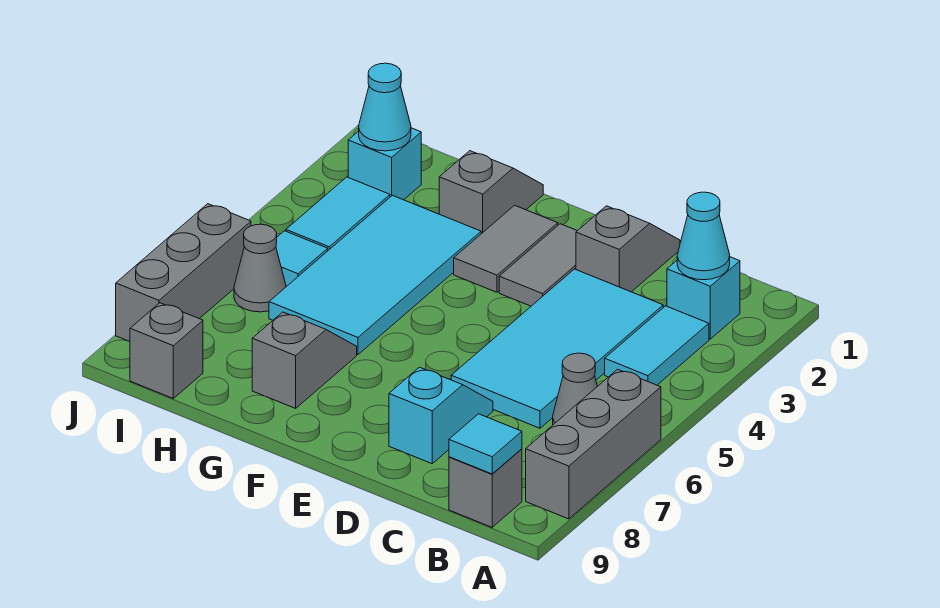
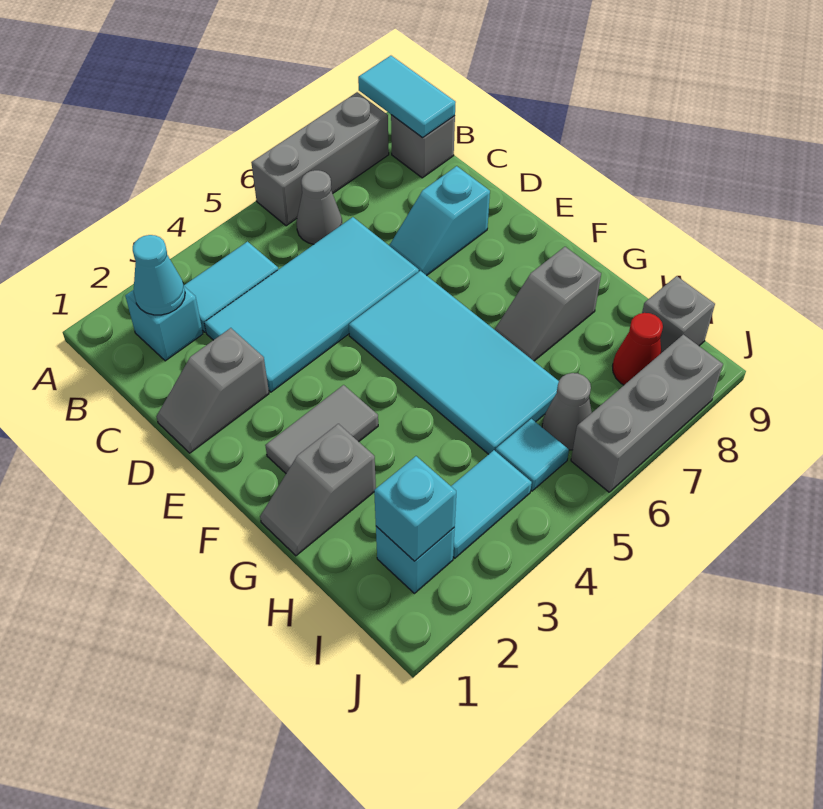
cyan 1x1 tile [449,414,522,474] -> cyan 1x2 tile [358,56,456,138]
grey 1x2 tile [499,224,577,306] -> none
cyan 2x4 tile [269,195,481,355] -> cyan 2x4 tile turned to [349,271,559,454]
cyan 1x1 cone [359,63,411,151] -> cyan 1x1 brick [374,456,456,561]
none -> red 1x1 cone [613,313,663,385]

